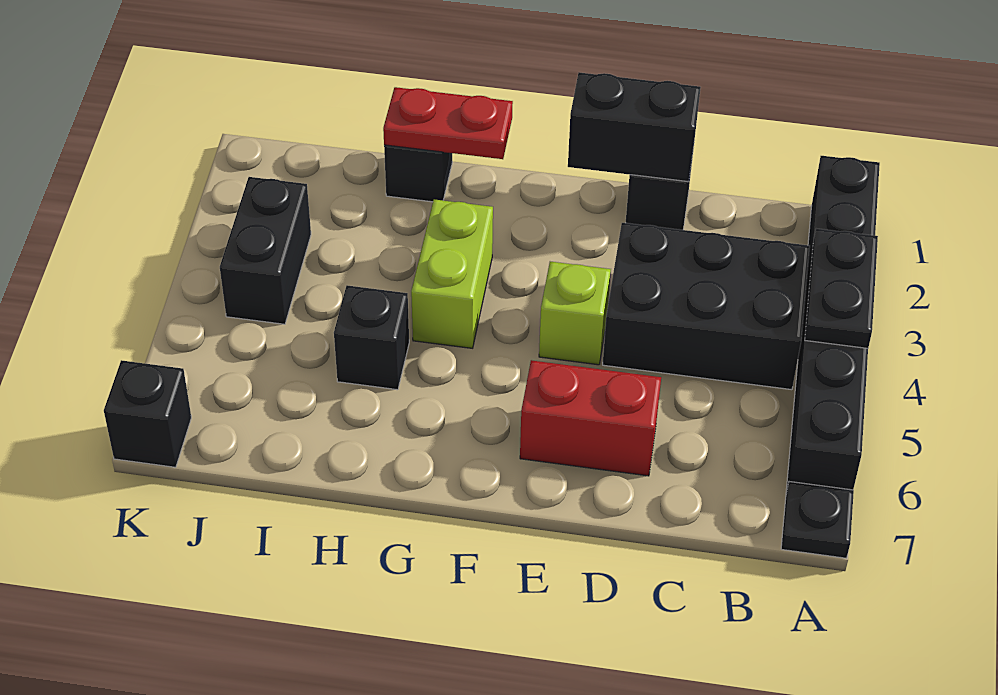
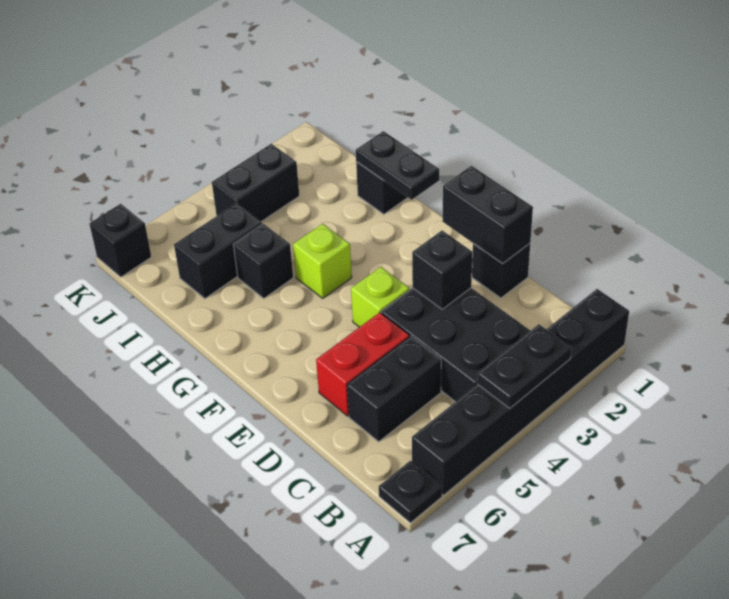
none -> black 1x2 brick [347,336,441,442]
none -> black 1x1 brick [412,231,473,309]
red 1x2 brick [520,360,661,476] -> red 1x2 brick turned to [316,312,409,416]
red 1x2 plate [383,87,513,159] -> black 1x2 plate [356,131,439,200]
lime 1x2 brick [411,199,493,348] -> lime 1x1 brick [293,224,352,298]
none -> black 1x2 brick [174,203,262,299]

